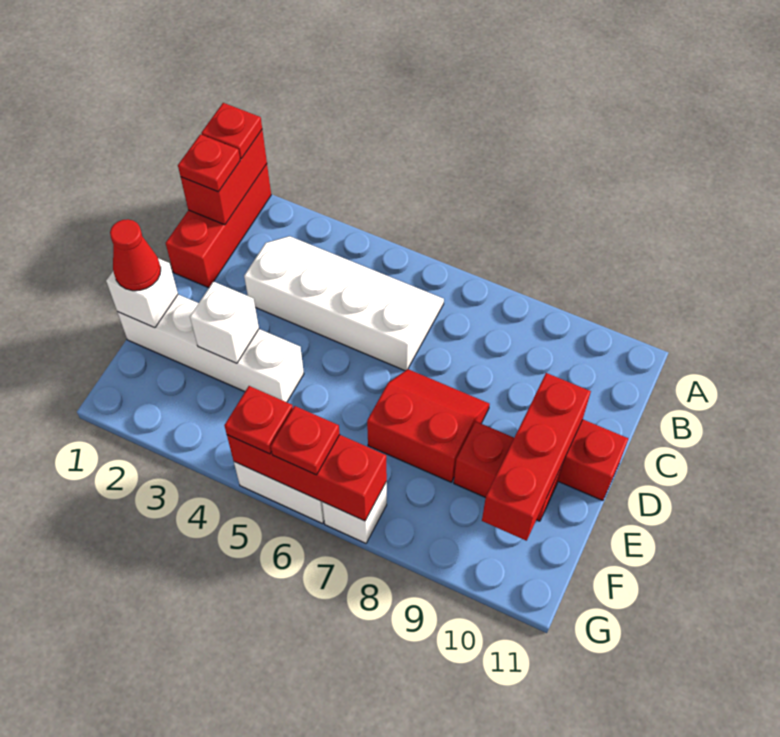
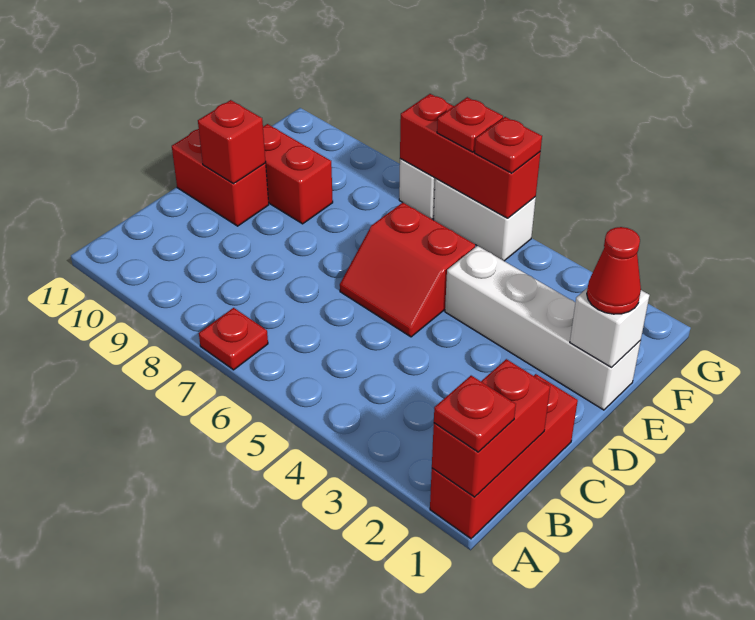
red 1x1 plate [178,134,240,192] -> red 1x1 plate moved to [199,308,268,370]
white 2x4 slope [244,236,444,371] -> none
red 2x2 slope [367,369,490,482] -> red 2x2 slope moved to [340,202,475,337]
red 1x3 brick [482,373,591,541] -> red 1x1 brick [198,100,266,184]
white 1x1 brick [190,282,259,363] -> none

